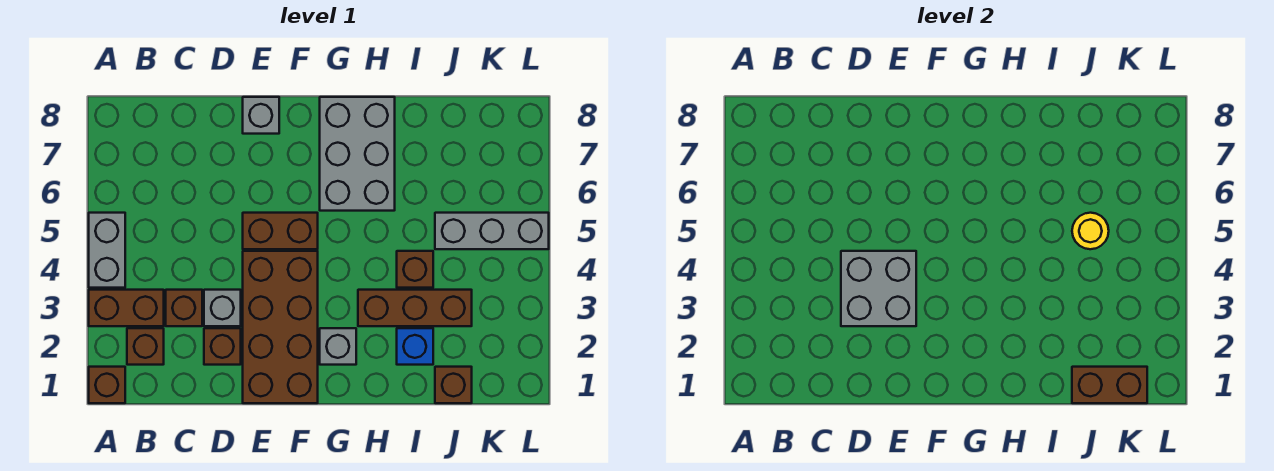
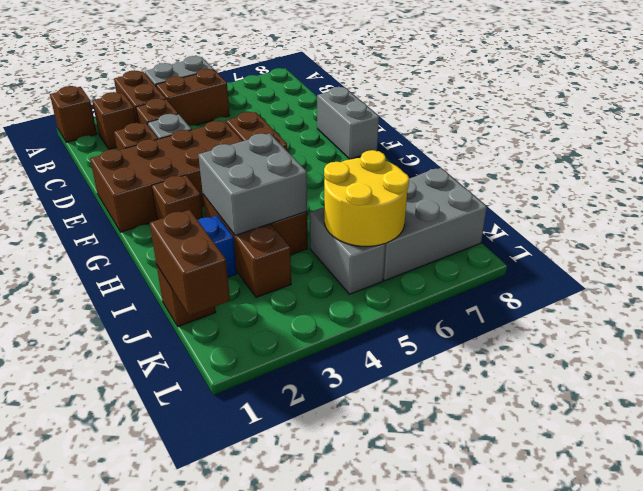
none -> brown 1x2 brick [156,69,230,126]
grey 2x2 brick [841,251,916,326] -> grey 2x2 brick moved to [198,133,307,235]
grey 1x1 brick [243,97,279,134] -> grey 1x2 brick [317,87,379,159]
grey 1x1 brick [320,328,356,365] -> brown 1x1 brick [152,175,203,220]
grey 2x3 brick [320,97,395,211] -> grey 2x3 brick moved to [383,168,487,280]
grey 1x3 brick [435,213,549,249] -> grey 1x2 brick [310,208,385,294]
yellow 1x1 round brick [1072,213,1109,249] -> yellow 2x2 round brick [324,150,409,247]

